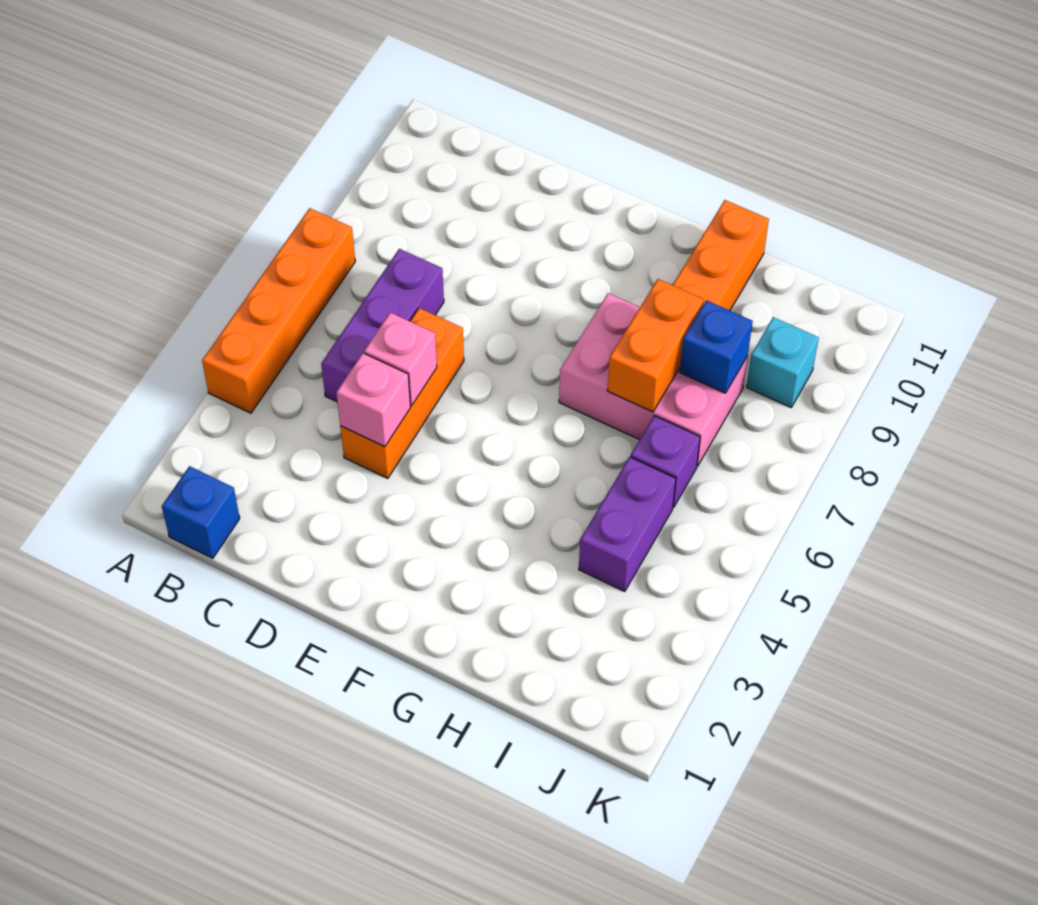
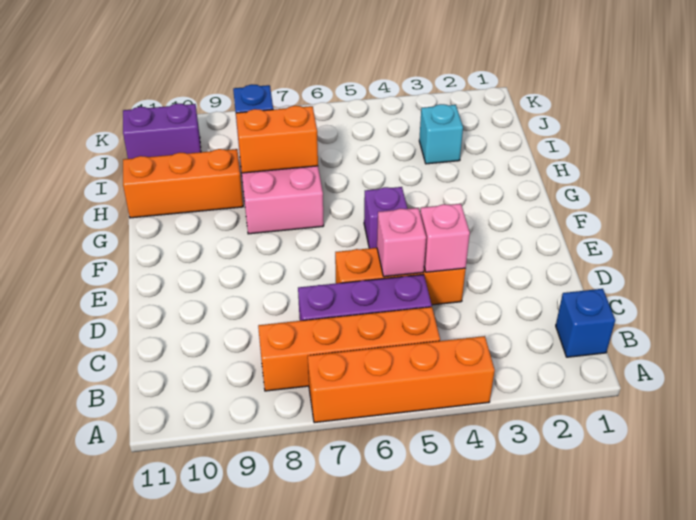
none -> orange 1x4 brick [258,307,440,391]
purple 1x2 brick [579,457,676,592] -> purple 1x2 brick moved to [123,103,201,159]
purple 1x1 brick [631,416,700,507] -> purple 1x1 brick moved to [364,187,407,248]
cyan 1x1 brick [747,317,819,407] -> cyan 1x1 brick moved to [419,104,463,164]

